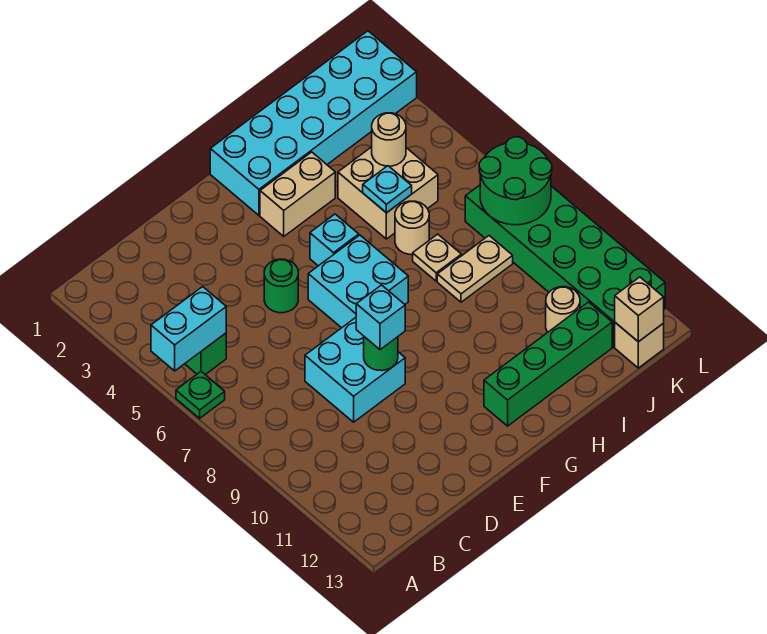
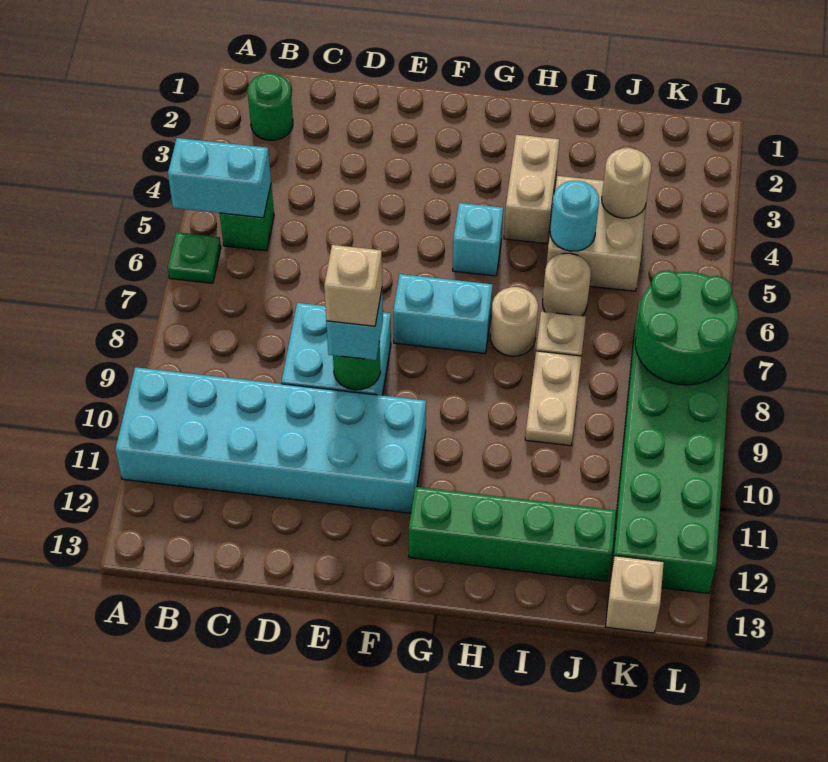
green 1x1 round brick [264,259,298,313] -> green 1x1 round brick moved to [248,73,293,140]
cyan 2x2 brick [308,235,408,328] -> cyan 1x2 brick [393,274,492,353]
cyan 2x6 brick [210,31,417,215] -> cyan 2x6 brick moved to [115,367,426,513]
tan 1x2 brick [260,152,335,236] -> tan 1x2 brick turned to [504,135,559,244]
cyan 1x1 plate [363,166,412,213] -> cyan 1x1 round brick [550,181,599,251]
tan 1x2 plate [437,236,513,302] -> tan 1x2 plate turned to [525,351,582,446]
tan 1x1 round brick [546,287,580,333] -> tan 1x1 round brick moved to [491,287,538,356]
tan 1x1 brick [615,277,664,342] -> tan 1x1 brick moved to [324,245,382,326]

